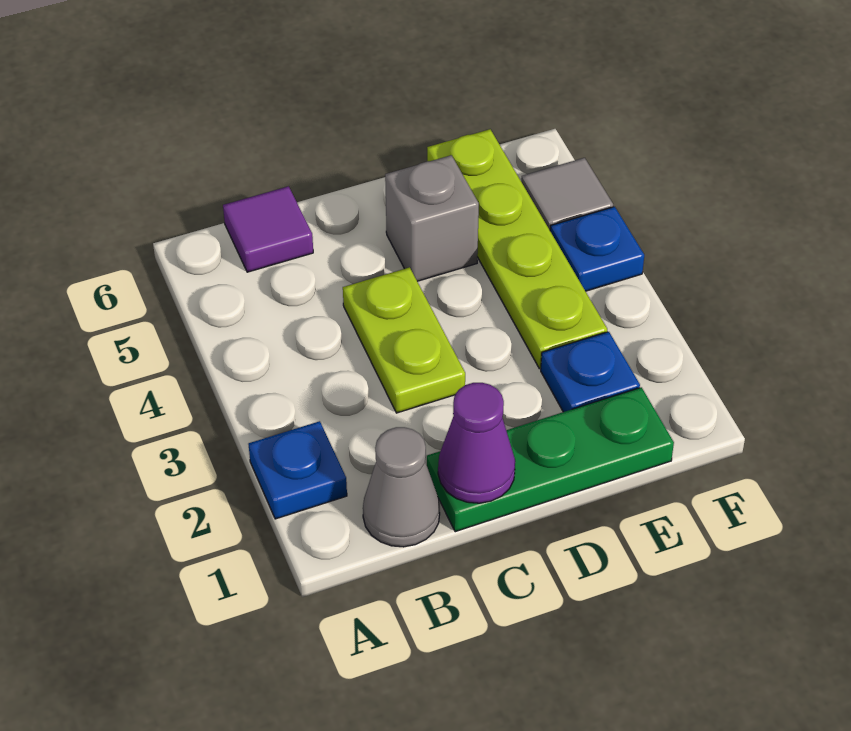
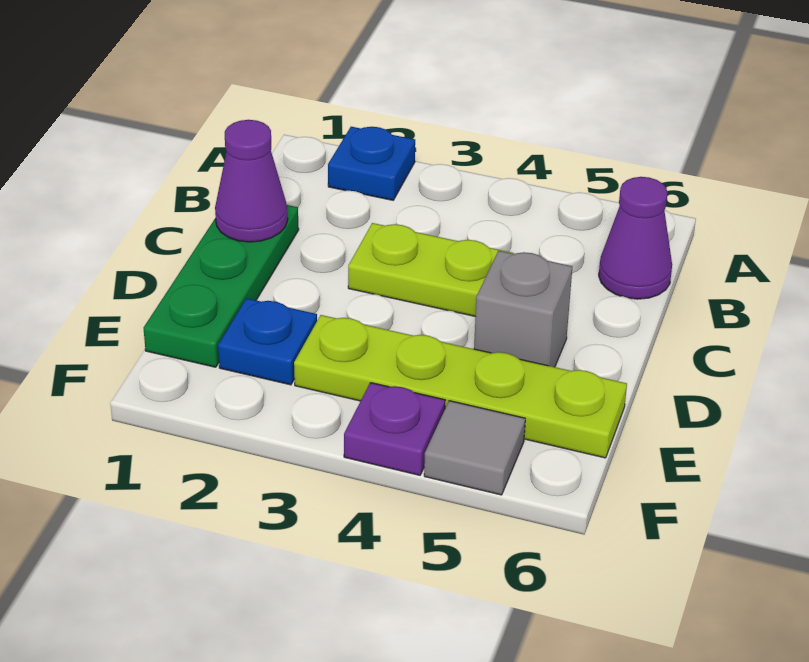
grey 1x1 cone [363,427,440,547] -> none
purple 1x1 tile [223,186,313,272] -> purple 1x1 cone [599,177,672,299]
blue 1x1 plate [550,207,644,291] -> purple 1x1 plate [344,383,445,475]

